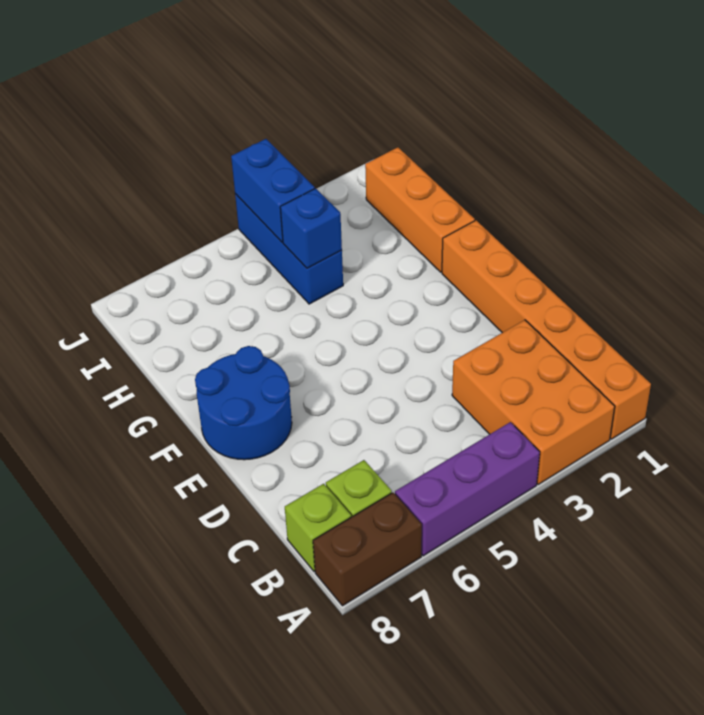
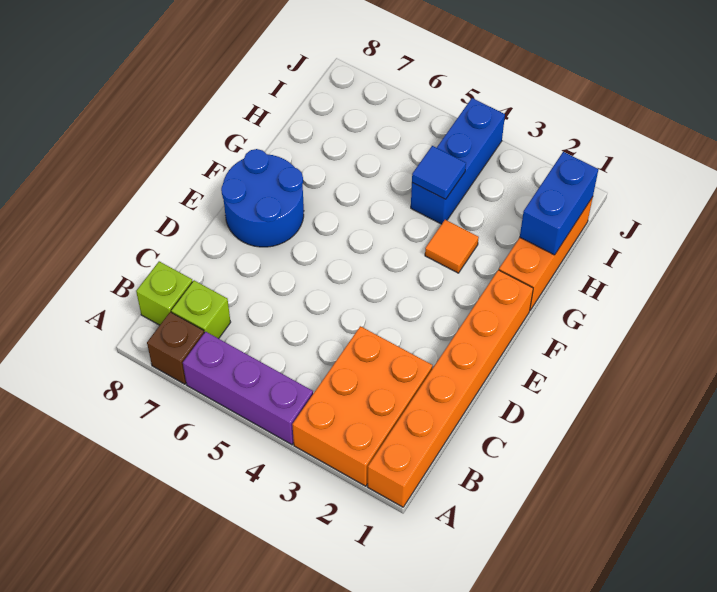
brown 1x2 brick [313,493,422,606] -> brown 1x1 brick [147,312,204,384]
none -> orange 1x1 tile [425,220,479,273]
blue 1x1 brick [280,188,342,268] -> blue 1x1 tile [412,146,466,199]
blue 1x2 brick [231,139,315,242] -> blue 1x2 brick moved to [520,152,598,255]

